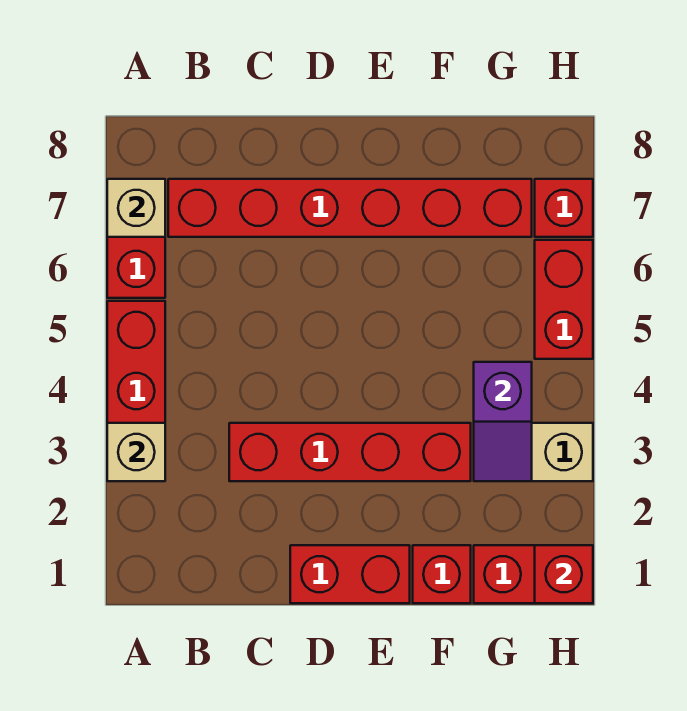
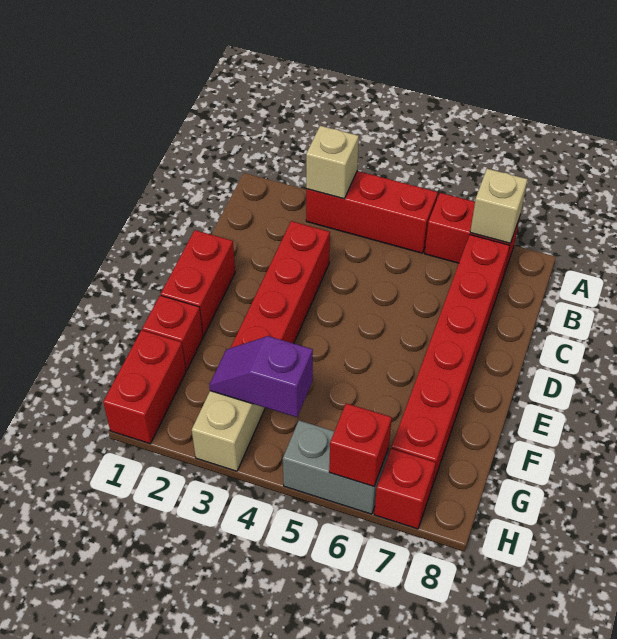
red 1x1 brick [535,545,593,603] -> red 1x1 brick moved to [329,403,392,486]
red 1x2 brick [535,240,593,359] -> grey 1x2 brick [283,420,389,514]

